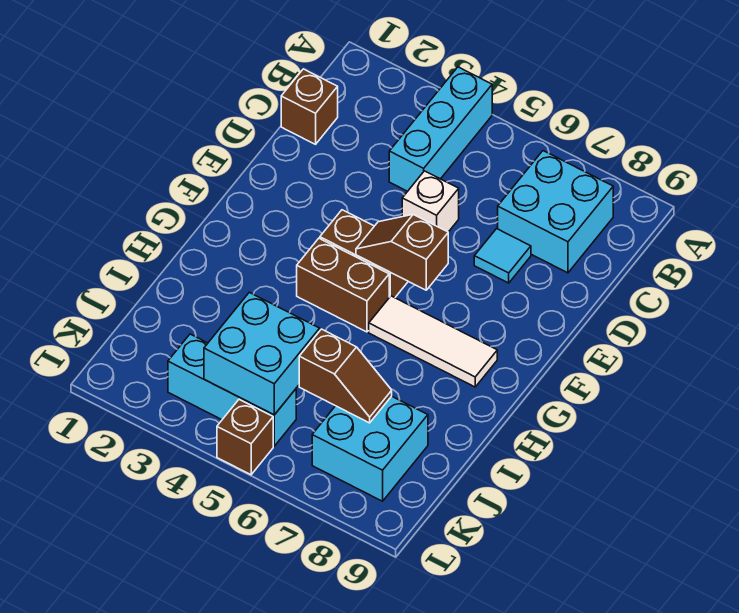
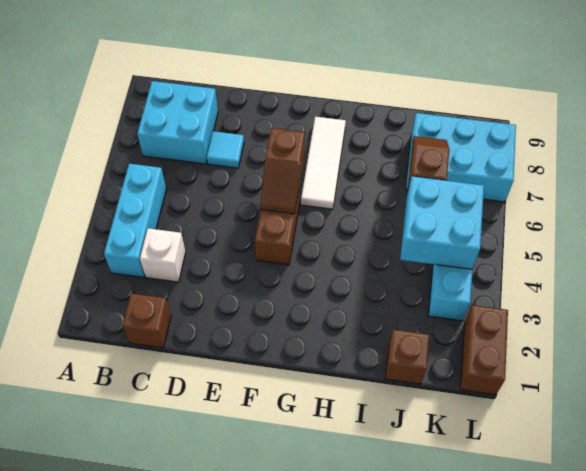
cyan 1x3 brick [389,67,492,191] -> cyan 1x3 brick turned to [104,164,166,277]
white 1x1 brick [402,171,459,232] -> white 1x1 brick moved to [140,228,186,282]
brown 1x2 brick [297,238,389,332] -> brown 1x2 brick moved to [460,305,508,395]
cyan 2x2 brick [312,396,428,501] -> cyan 2x3 brick [406,113,516,202]
brown 1x1 brick [217,399,273,475] -> brown 1x1 brick moved to [385,329,429,384]

